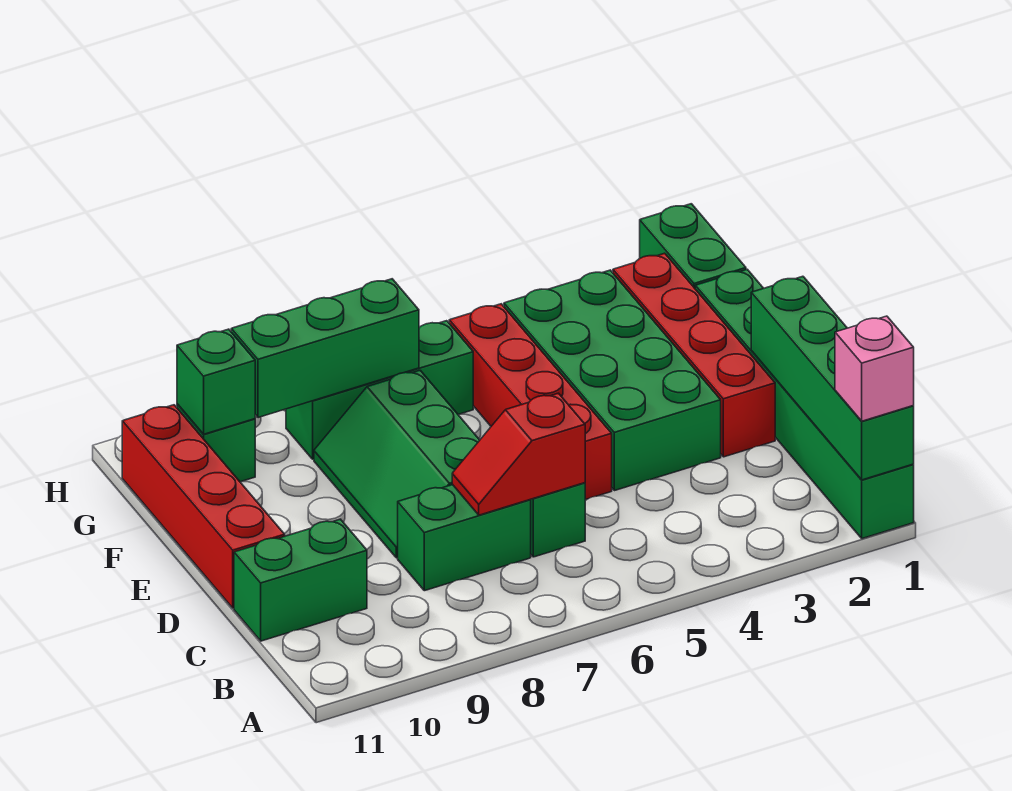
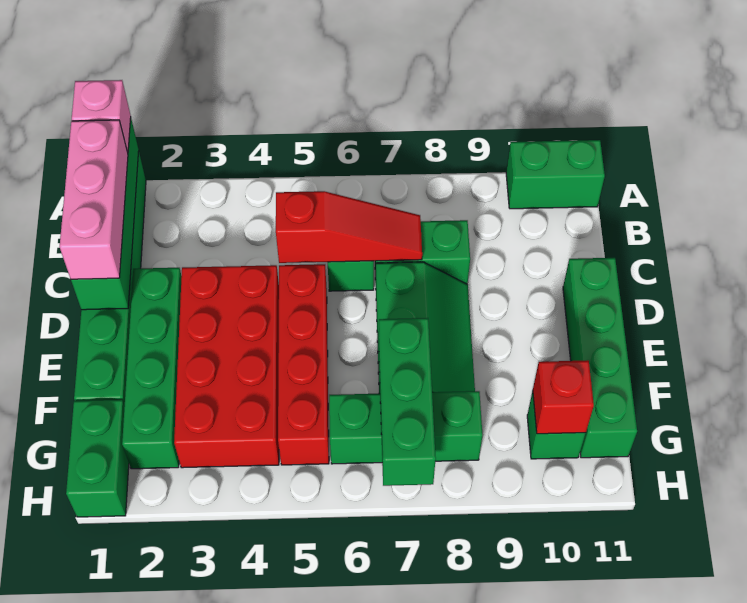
none -> pink 1x3 brick [60,120,128,279]
red 1x2 slope [452,393,585,515] -> red 1x3 slope [276,191,422,263]
green 1x2 brick [234,519,367,641] -> green 1x2 brick moved to [506,140,605,209]
red 1x4 brick [613,253,775,457] -> green 1x4 brick [122,268,182,469]
green 2x4 brick [504,270,721,491] -> red 2x4 brick [174,265,279,468]
red 1x4 brick [122,405,285,608] -> green 1x4 brick [563,258,637,458]
green 1x3 brick [231,279,419,418] -> green 1x3 brick turned to [379,318,436,486]
green 1x1 brick [177,329,255,434] -> red 1x1 brick [533,360,594,434]

